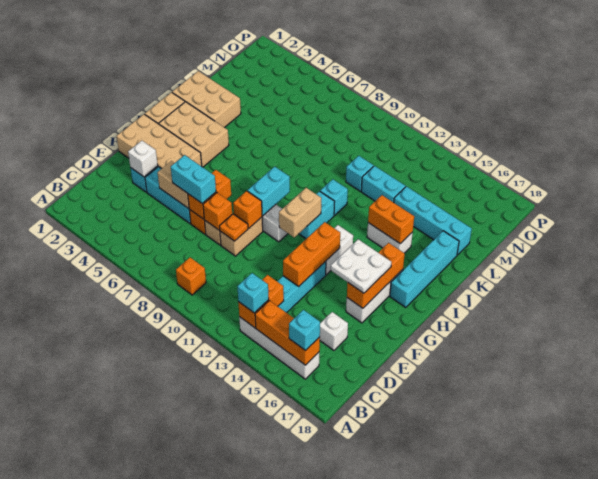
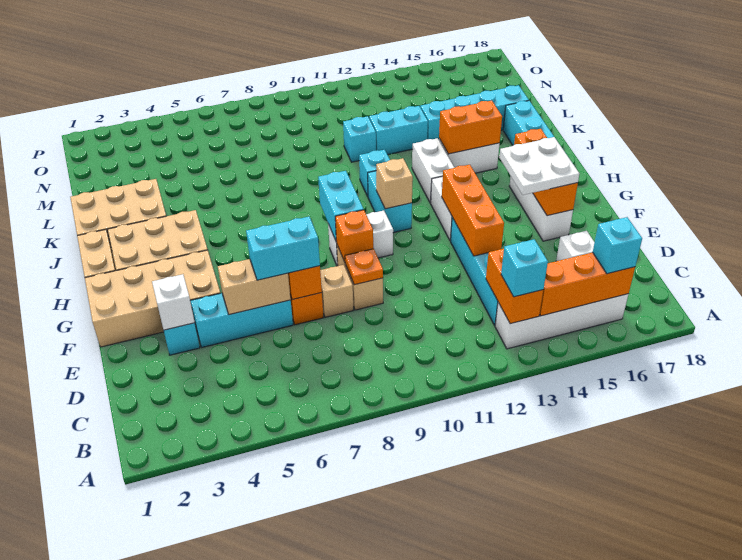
orange 1x1 brick [176,258,206,295] -> none
orange 1x1 brick [203,193,232,230] -> none
tan 1x2 brick [279,188,321,237] -> tan 1x1 brick [376,158,413,209]
none -> white 1x2 brick [412,138,454,203]

